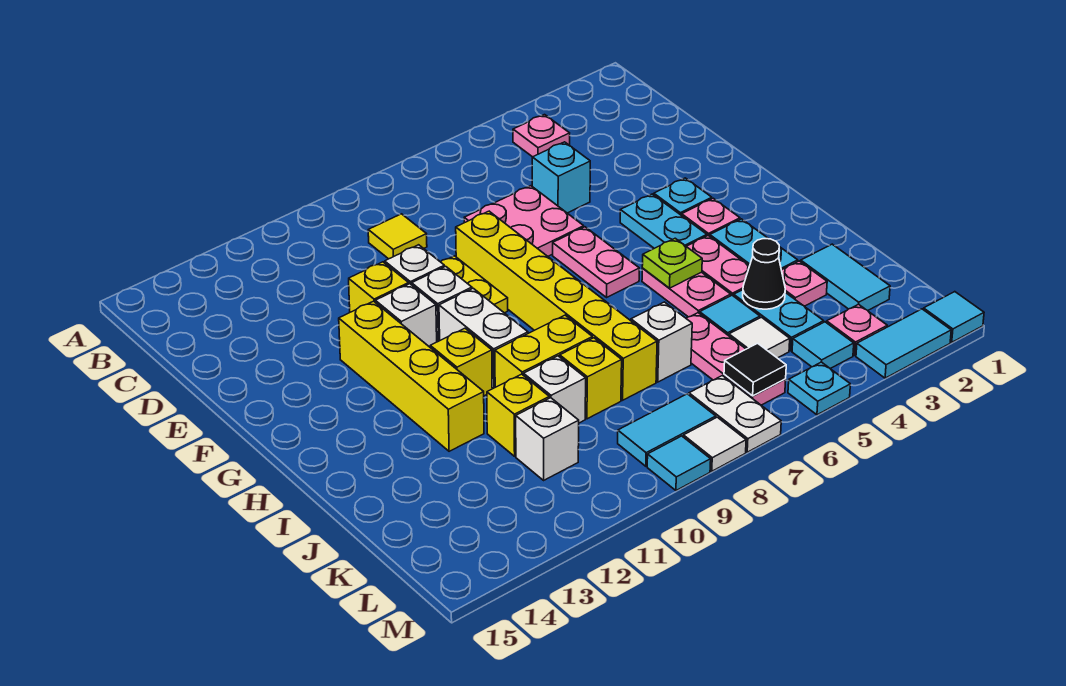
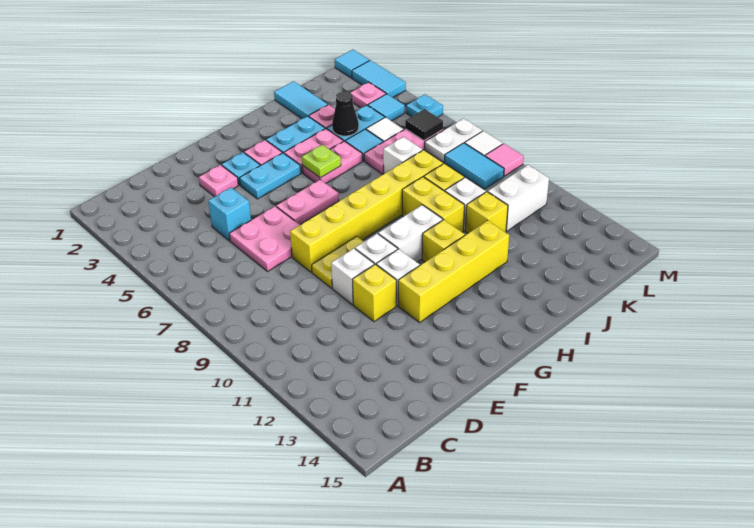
pink 1x1 plate [513,115,570,157] -> pink 1x1 plate moved to [199,165,238,197]
yellow 1x1 tile [368,214,427,259] -> none
cyan 1x2 tile [801,244,890,310] -> cyan 1x2 tile turned to [274,81,328,119]
white 1x1 brick [516,398,579,480] -> white 1x2 brick [488,165,549,231]
cyan 1x1 tile [647,436,711,491] -> pink 1x1 tile [485,144,524,176]

